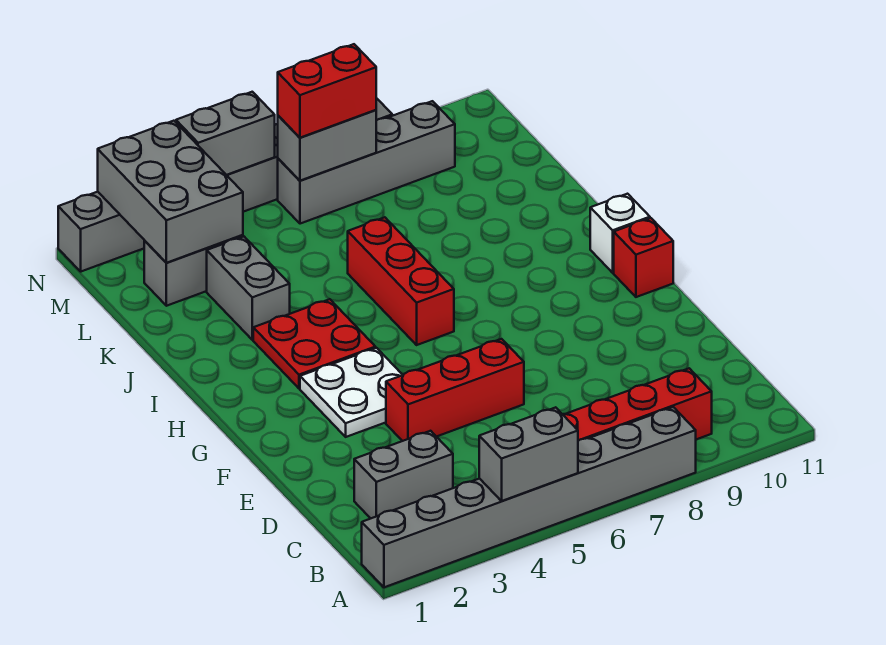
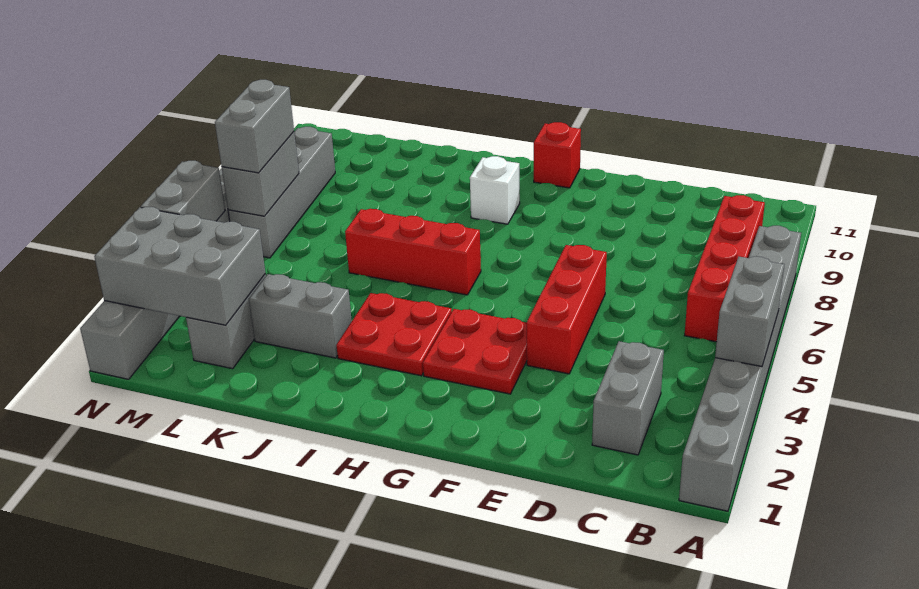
white 2x2 plate [300,348,402,437] -> red 2x2 plate [423,309,527,394]
white 1x1 brick [590,194,650,273] -> white 1x1 brick moved to [470,156,520,224]
red 1x2 brick [278,44,376,138] -> grey 1x2 brick [215,80,294,173]

